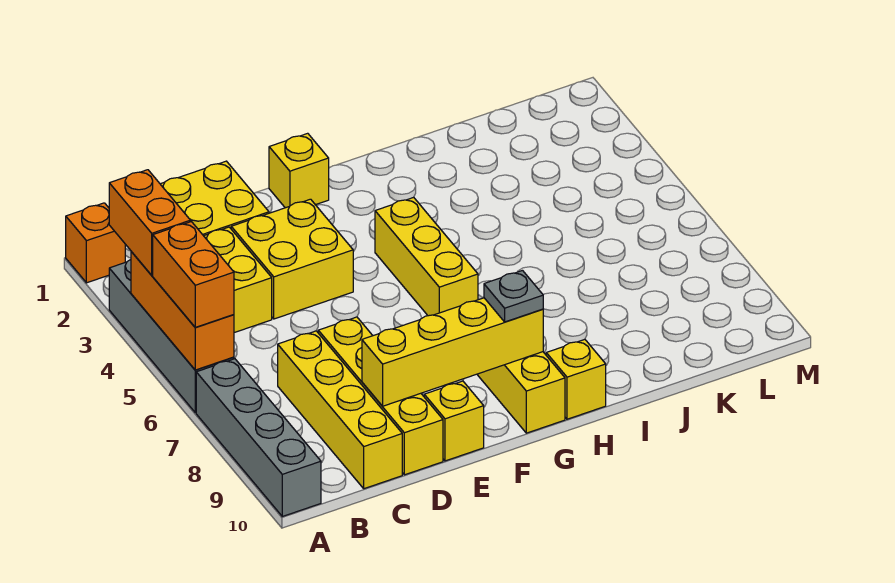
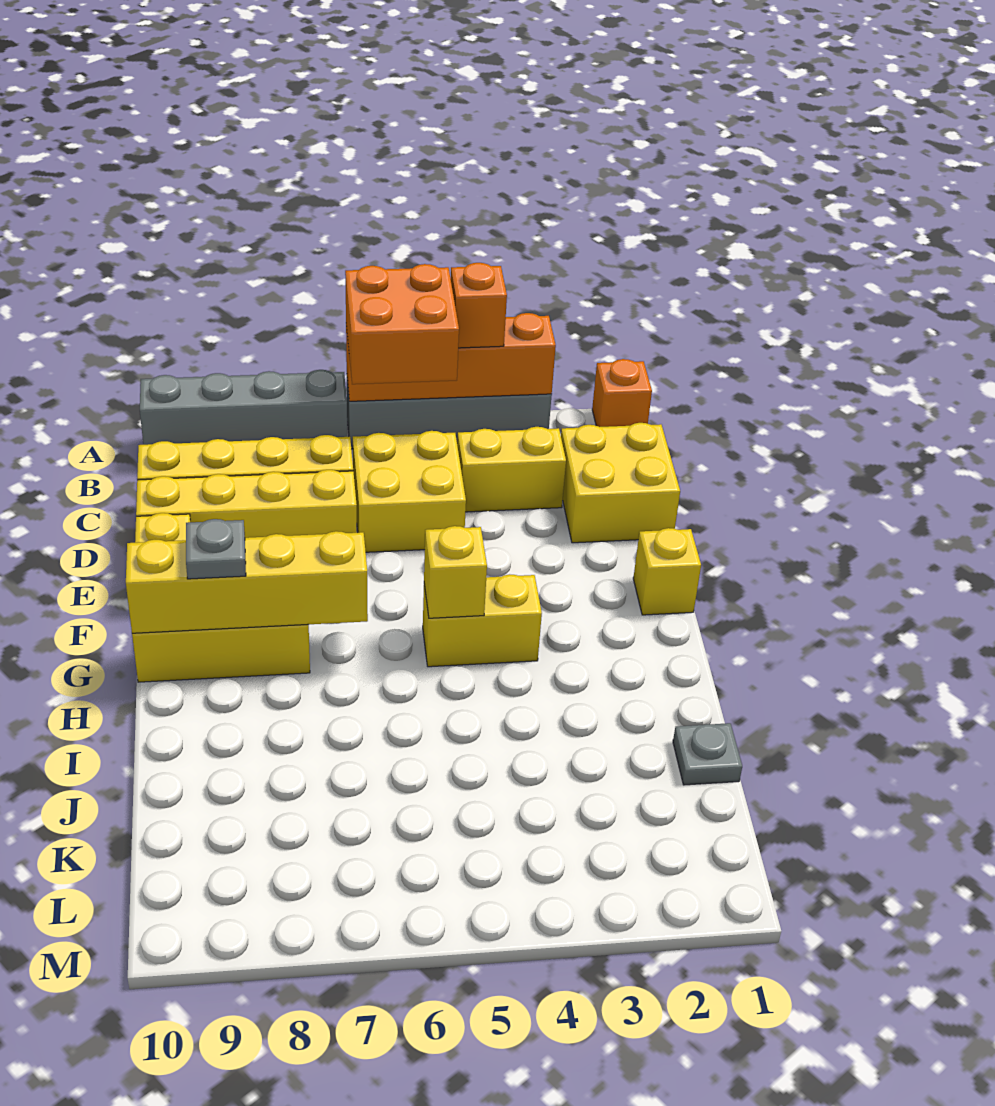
orange 1x2 brick [109,170,190,275] -> orange 1x1 brick [451,263,507,348]
orange 1x3 brick [131,252,234,370] -> orange 1x4 brick [346,313,556,401]
orange 1x2 brick [153,222,234,327] -> orange 2x2 brick [345,264,459,384]
yellow 2x2 brick [231,199,353,319] -> yellow 2x2 brick moved to [353,431,466,552]
yellow 1x4 brick [362,298,543,406] -> yellow 1x4 brick turned to [126,531,368,633]
yellow 1x3 brick [375,197,478,316] -> yellow 1x2 brick [423,574,542,667]
yellow 1x1 brick [546,339,606,419] -> yellow 1x1 brick moved to [424,526,487,618]
none -> grey 1x1 plate [673,723,742,785]

